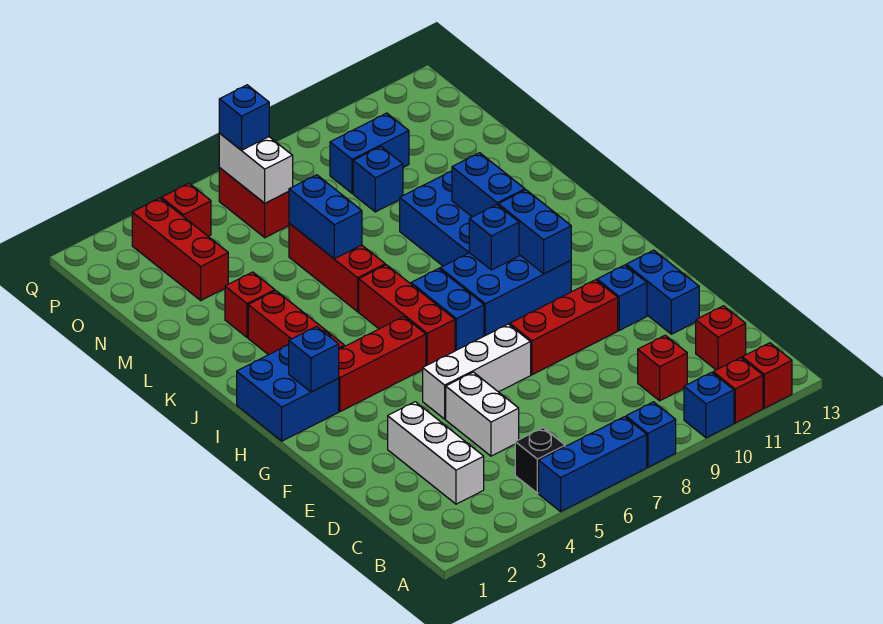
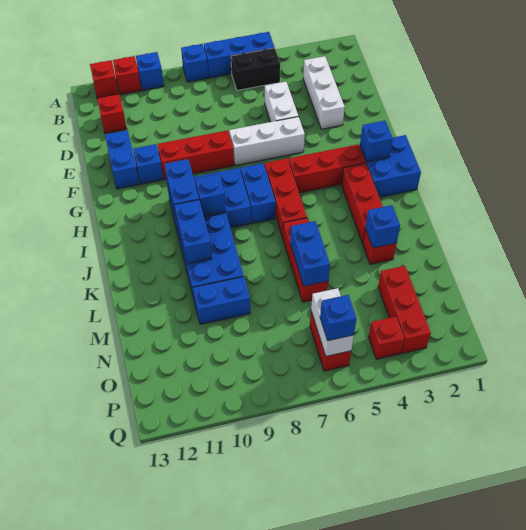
black 1x1 brick [515,428,565,493] -> black 1x2 brick [231,48,280,90]
red 1x1 brick [638,335,687,401] -> none
blue 1x1 brick [353,147,403,212] -> blue 1x1 brick moved to [366,205,400,248]
blue 1x2 brick [330,113,409,193] -> blue 1x2 brick moved to [193,277,250,324]

